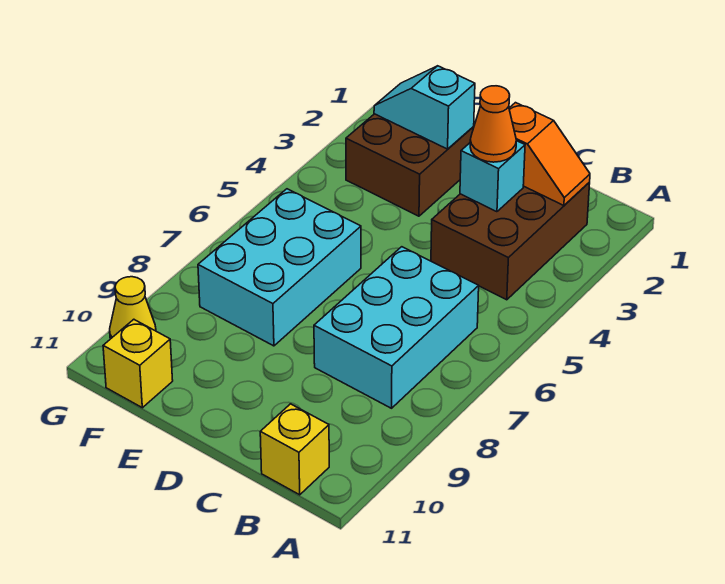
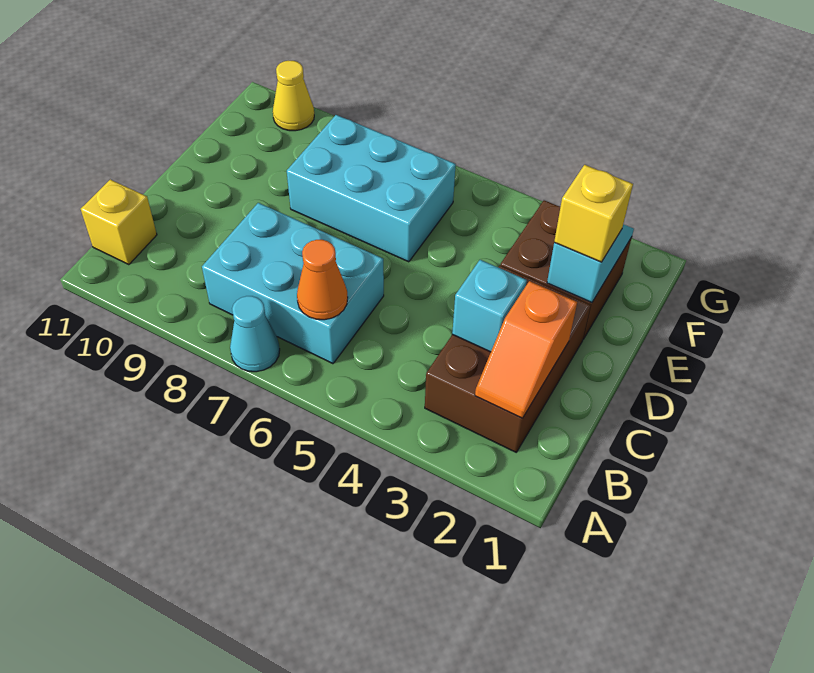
none -> cyan 1x1 cone [230,296,280,372]
brown 2x3 brick [431,182,590,300] -> brown 2x3 brick turned to [425,265,591,452]
orange 1x1 cone [470,86,516,162] -> orange 1x1 cone moved to [297,240,348,320]
yellow 1x1 brick [103,319,173,408] -> yellow 1x1 brick moved to [554,165,633,262]

